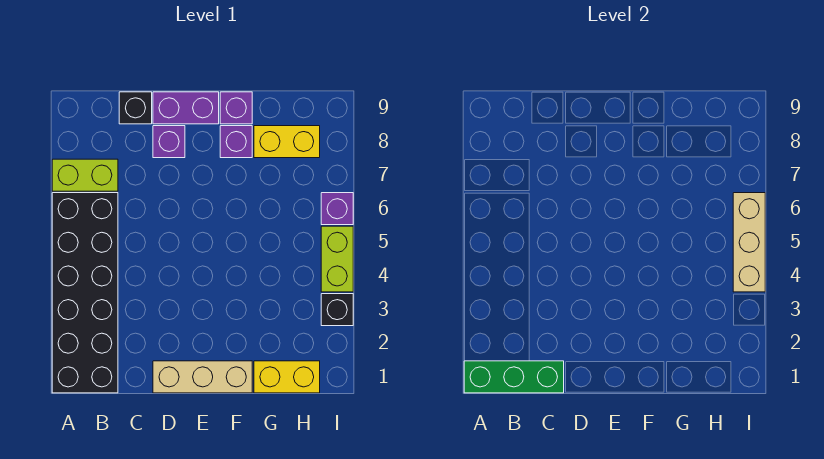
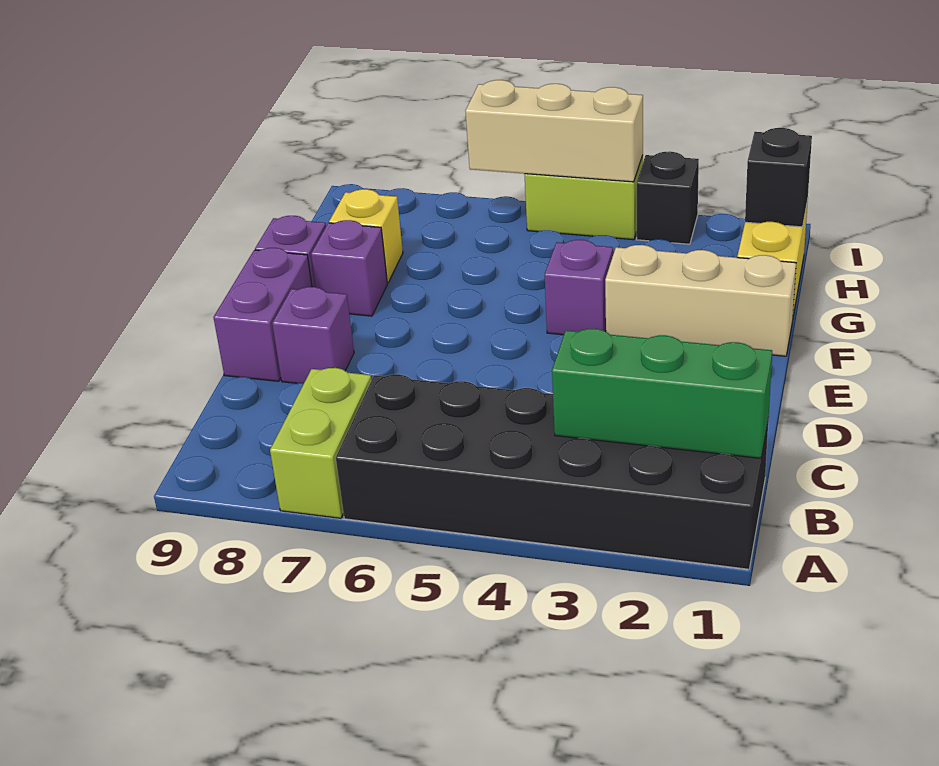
green 1x3 brick [464,361,564,393] -> green 1x3 brick turned to [552,329,772,458]
black 1x1 brick [119,92,152,124] -> black 1x1 brick moved to [745,128,812,227]
tan 1x3 brick [153,361,252,393] -> tan 1x3 brick turned to [605,245,796,356]
yellow 1x2 brick [254,126,320,158] -> yellow 1x1 brick [329,189,403,283]
purple 1x1 brick [321,193,353,225] -> purple 1x1 brick moved to [545,240,613,335]

